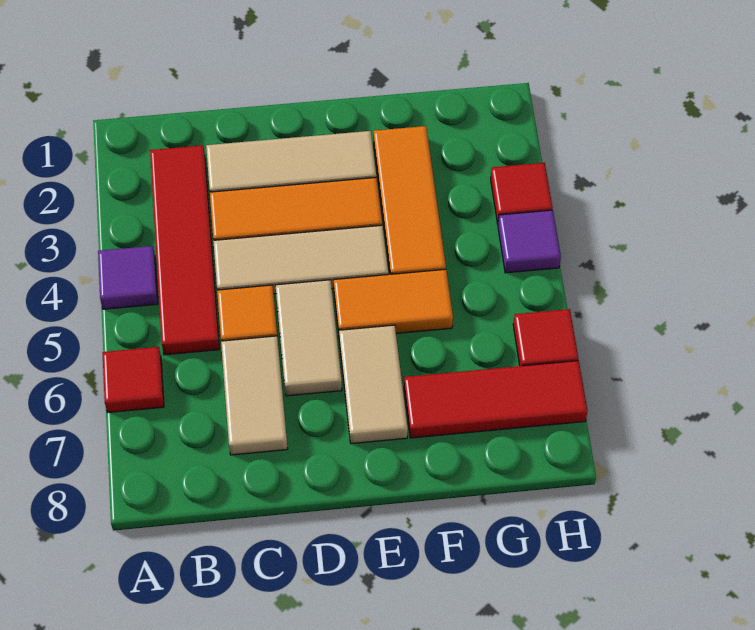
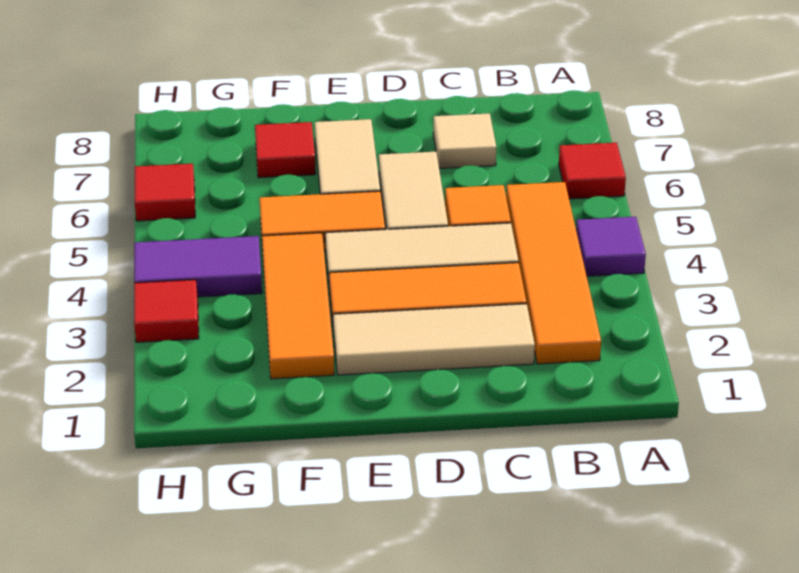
red 1x4 tile [150,145,219,355] -> orange 1x4 tile [506,182,601,364]
tan 1x2 tile [221,336,288,455] -> tan 1x1 tile [433,113,496,169]
red 1x3 tile [404,361,588,438] -> red 1x1 tile [255,122,315,178]
purple 1x1 tile [498,210,561,273] -> purple 1x2 tile [134,236,262,297]

